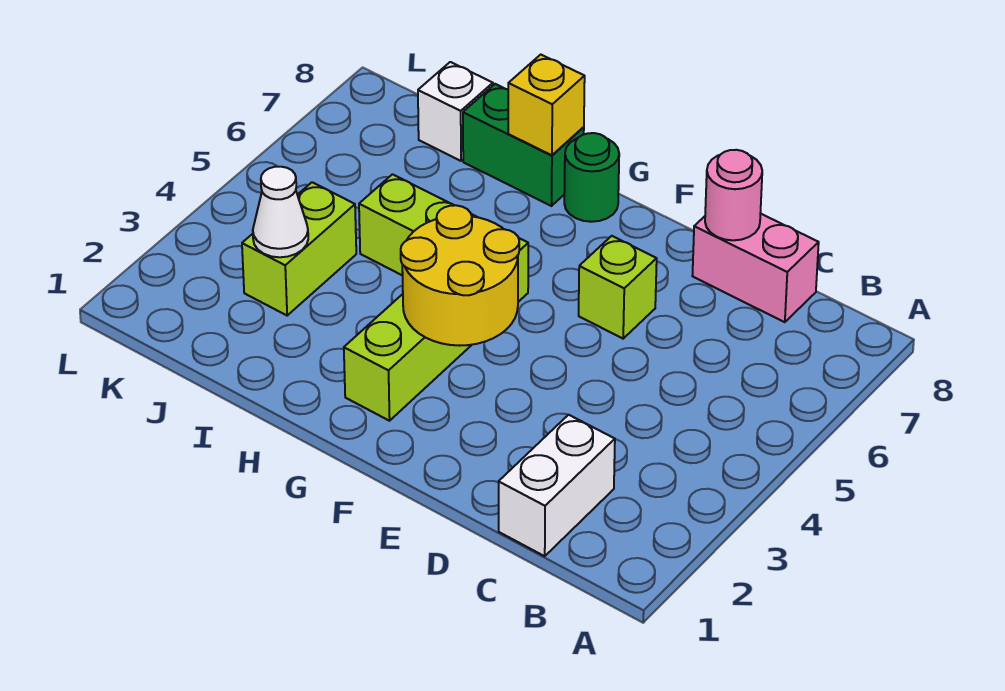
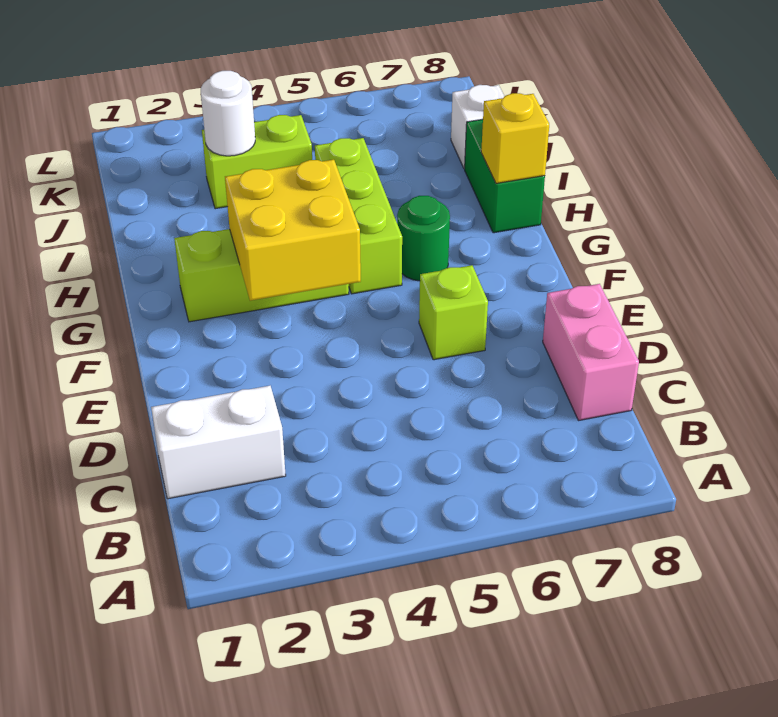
pink 1x1 round brick [705,150,762,240] -> none
yellow 2x2 round brick [401,205,519,346] -> yellow 2x2 brick [225,160,361,301]
green 1x1 round brick [564,133,619,222] -> green 1x1 round brick moved to [397,196,450,281]
white 1x1 cone [253,167,308,257] -> white 1x1 round brick [201,71,255,156]

